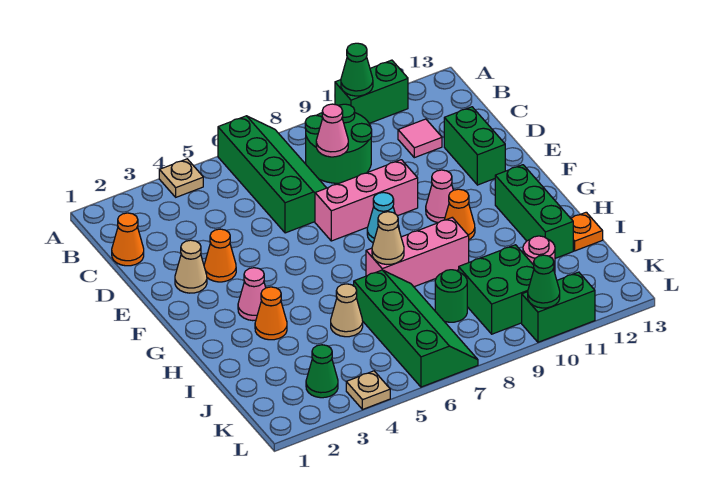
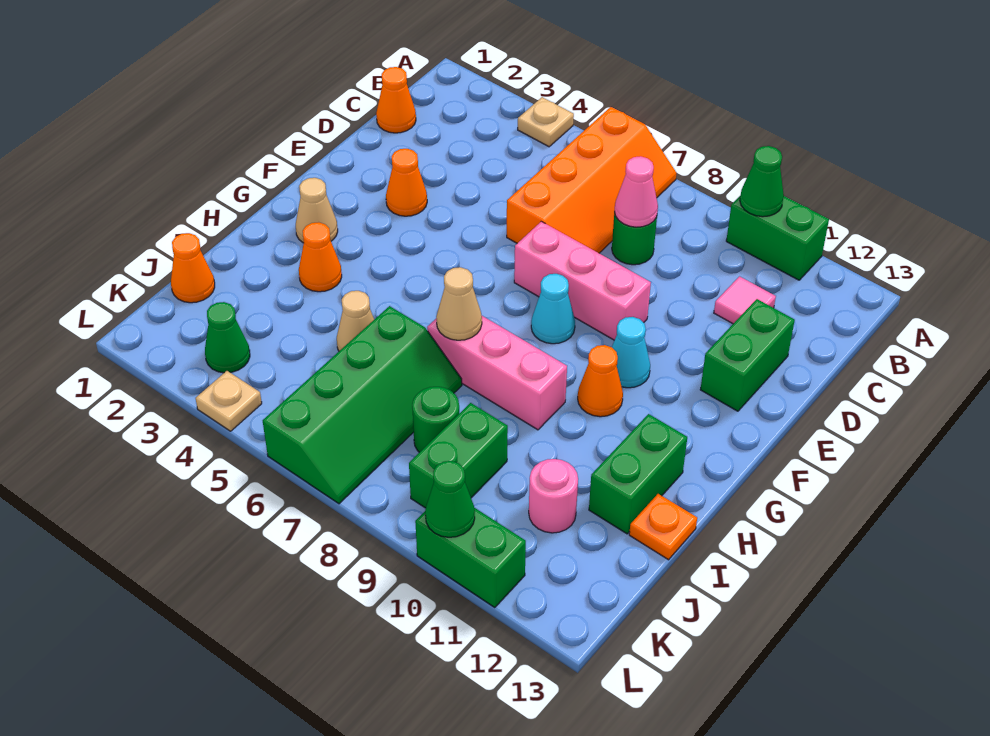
green 2x4 slope [218,116,326,233] -> orange 2x4 slope [507,107,676,253]
green 2x2 round brick [305,104,372,183] -> green 1x1 round brick [612,212,657,265]
tan 1x1 cone [175,240,207,293] -> tan 1x1 cone moved to [296,178,338,243]
pink 1x1 cone [426,170,453,223] -> cyan 1x1 cone [612,317,650,388]
pink 1x1 cone [238,268,266,321] -> none
green 1x3 brick [495,165,573,258] -> green 1x2 brick [589,414,687,534]
none -> orange 1x1 cone [171,233,215,303]
green 2x2 brick [459,245,534,334] -> green 1x2 brick [409,403,508,508]

